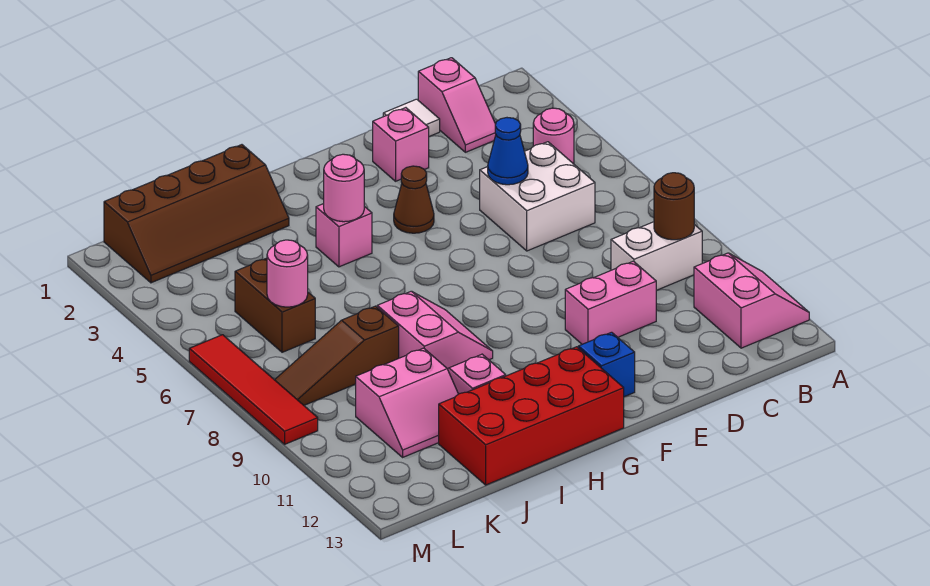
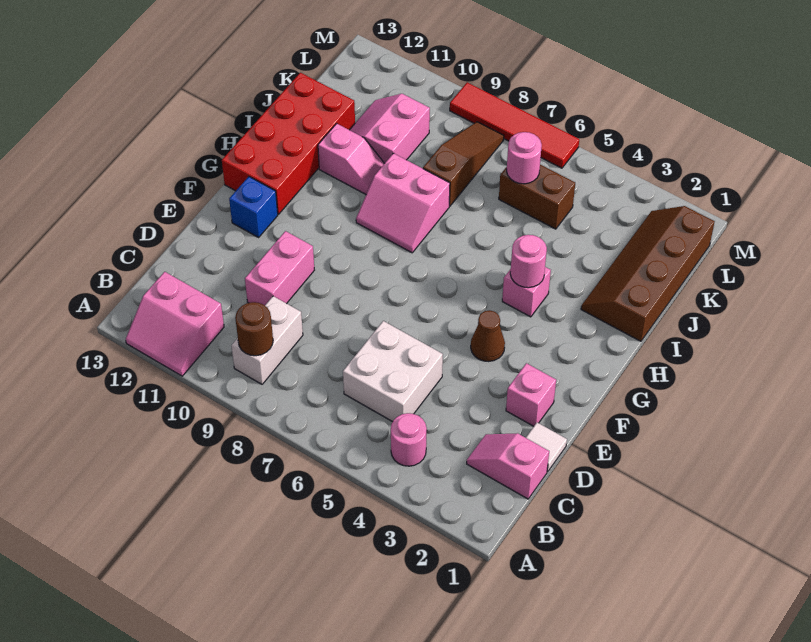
blue 1x1 cone [488,118,528,185] -> none

